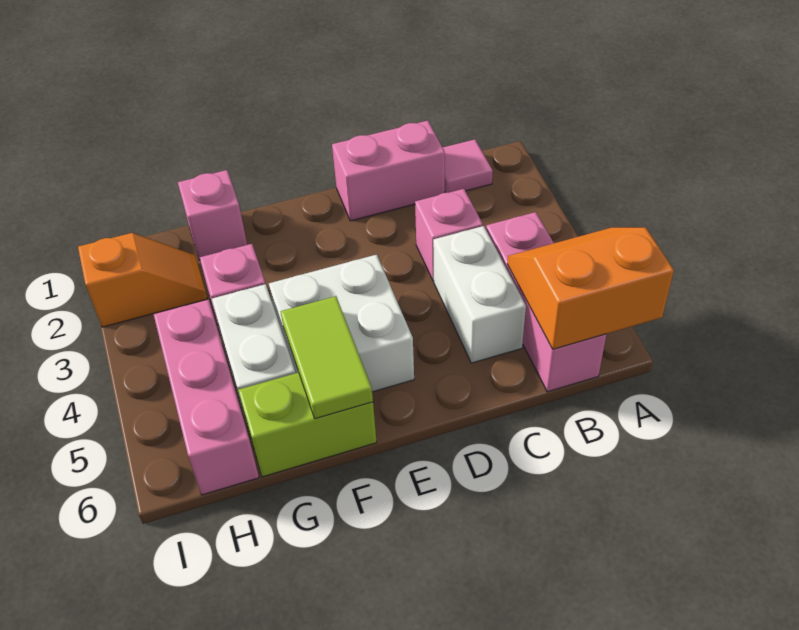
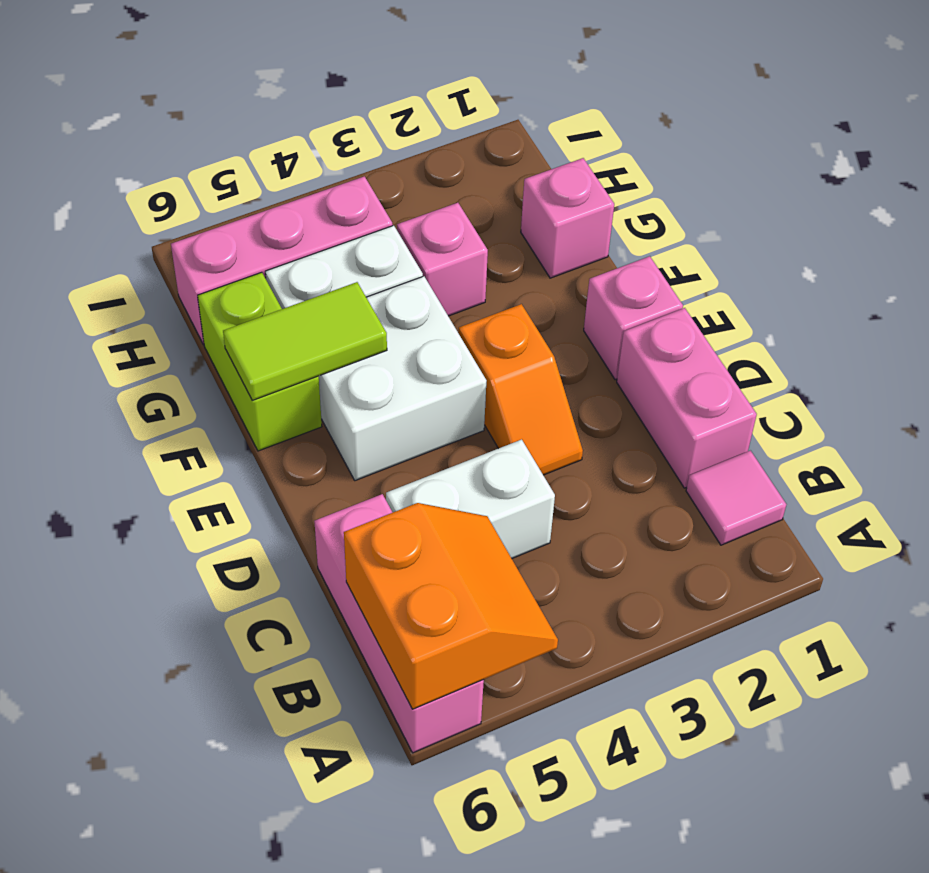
pink 1x3 brick [486,212,606,392] -> pink 1x3 brick turned to [314,494,484,753]
pink 1x1 brick [415,189,483,281] -> pink 1x1 brick moved to [584,256,683,380]
orange 1x2 slope [78,233,207,327] -> orange 1x2 slope moved to [459,304,583,475]

